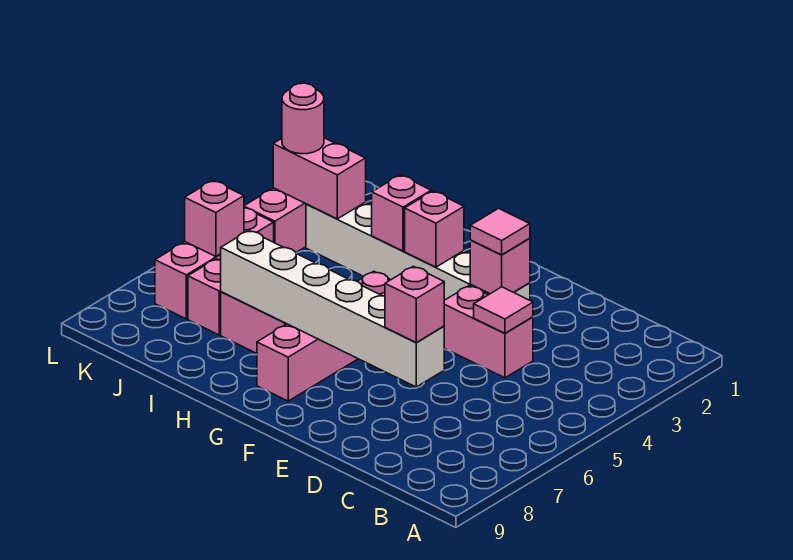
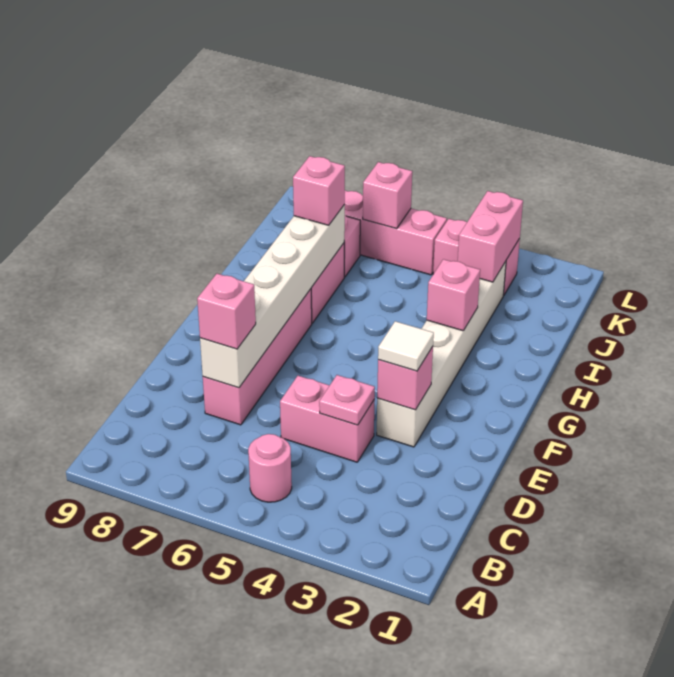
pink 1x2 brick [444,286,533,378] -> pink 1x2 brick turned to [280,376,375,462]
pink 1x1 tile [474,287,533,333] -> pink 1x1 plate [319,375,375,425]
pink 1x1 tile [470,208,530,255] -> white 1x1 tile [378,321,434,371]
pink 1x1 brick [405,191,464,267] -> pink 1x1 brick moved to [293,156,345,225]
pink 1x4 brick [257,271,391,401] -> pink 1x4 brick turned to [203,289,312,425]
pink 1x1 round brick [282,83,324,154] -> pink 1x1 round brick moved to [248,434,292,502]

